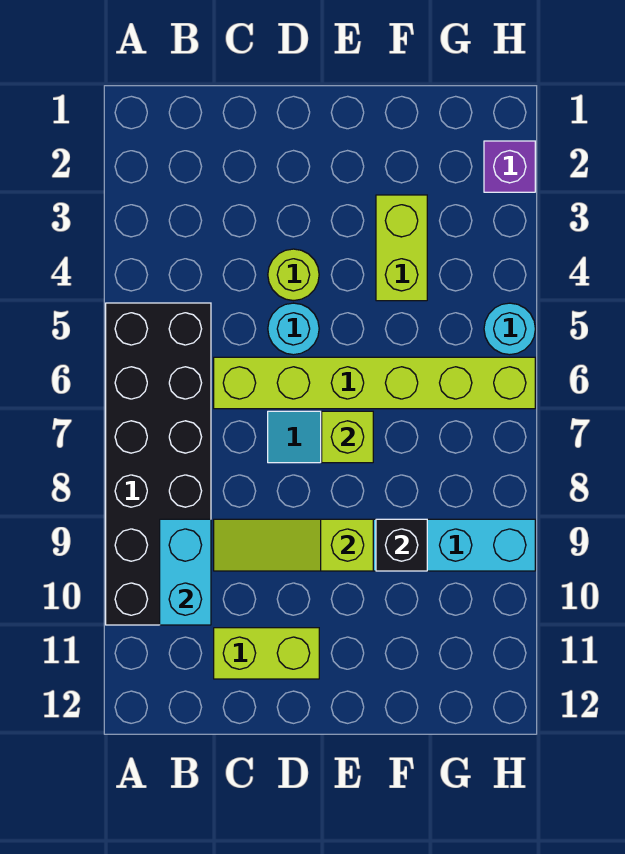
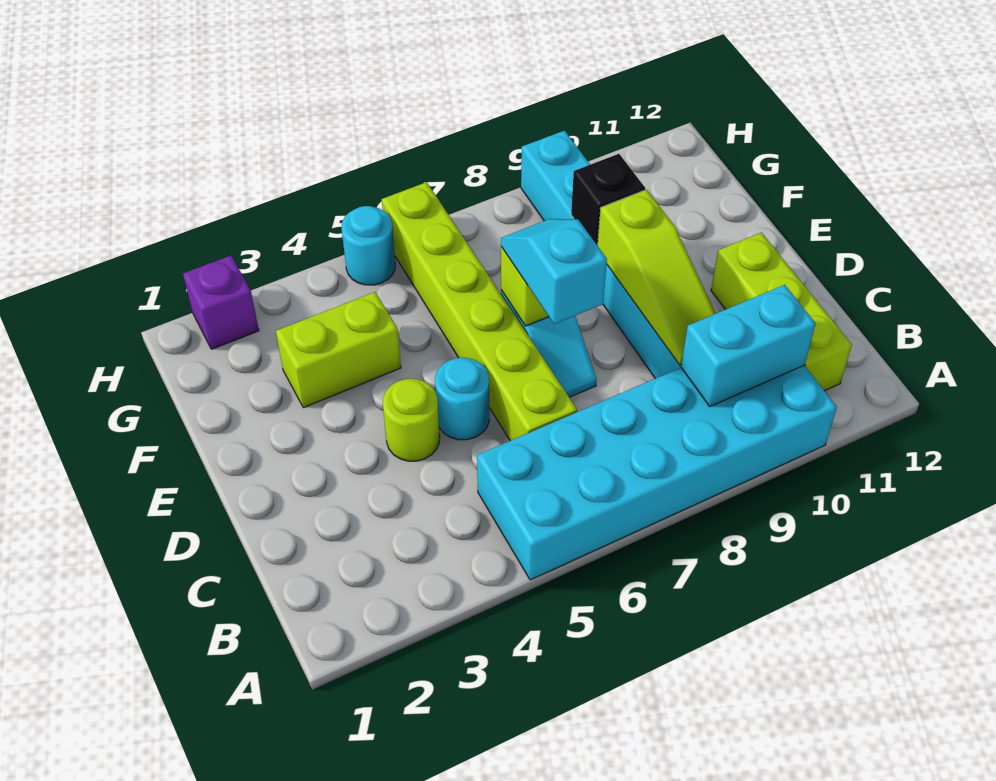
black 2x6 brick [106,303,211,625] -> cyan 2x6 brick [477,365,837,580]
lime 1x2 brick [214,628,319,679] -> lime 1x3 brick [711,233,852,391]
none -> cyan 1x2 slope [501,219,607,324]

